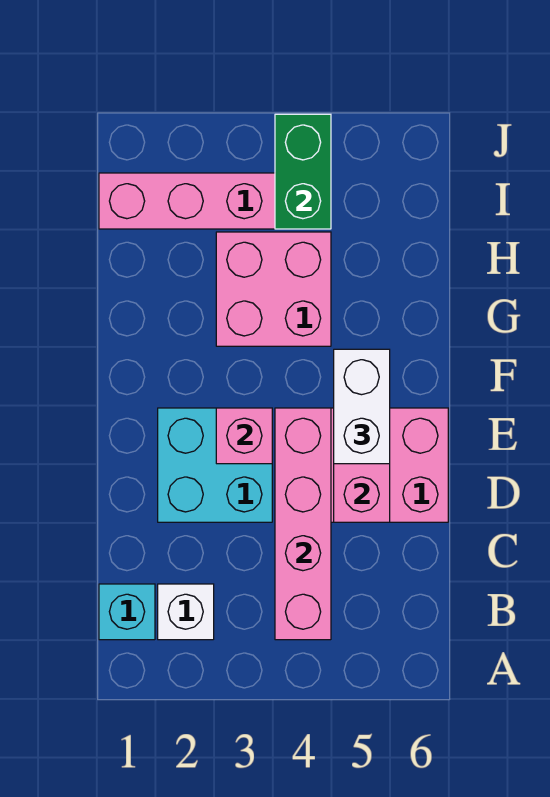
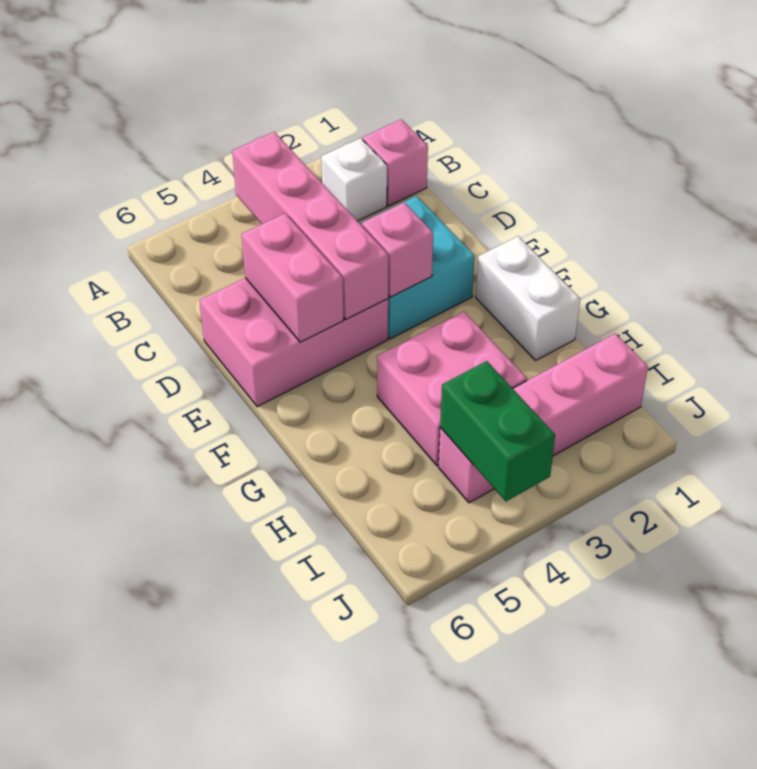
cyan 1x1 brick [99,584,155,640] -> pink 1x1 brick [363,119,428,206]
white 1x2 brick [334,349,390,464] -> white 1x2 brick moved to [476,236,580,360]

